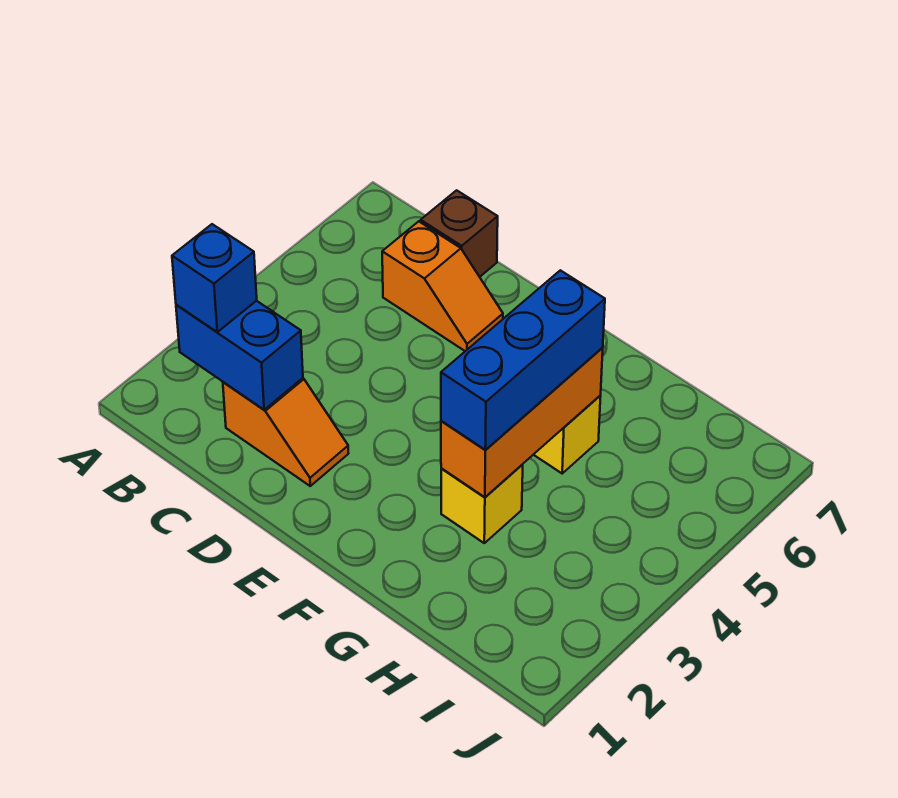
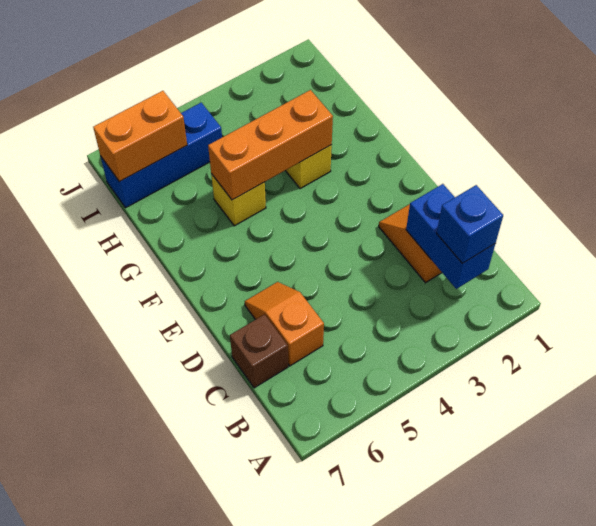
blue 1x3 brick [441,270,605,450] -> blue 1x3 brick moved to [101,103,222,208]
none -> orange 1x2 brick [93,91,187,182]

